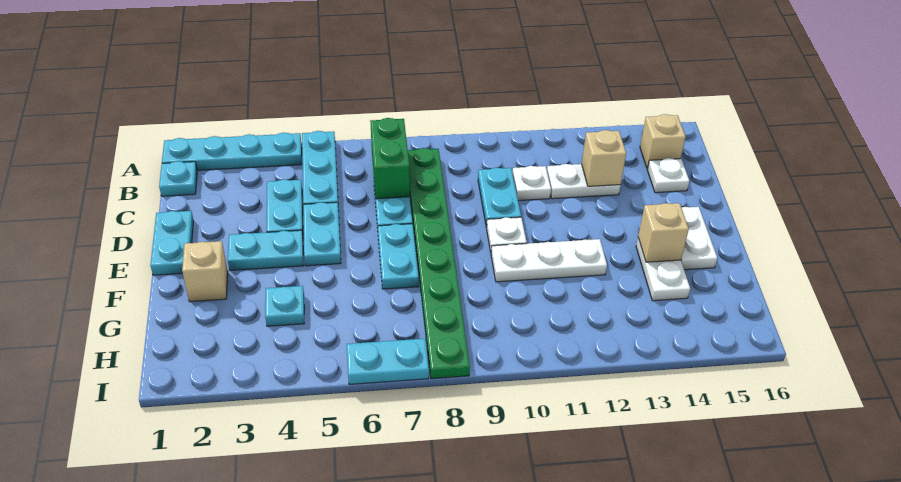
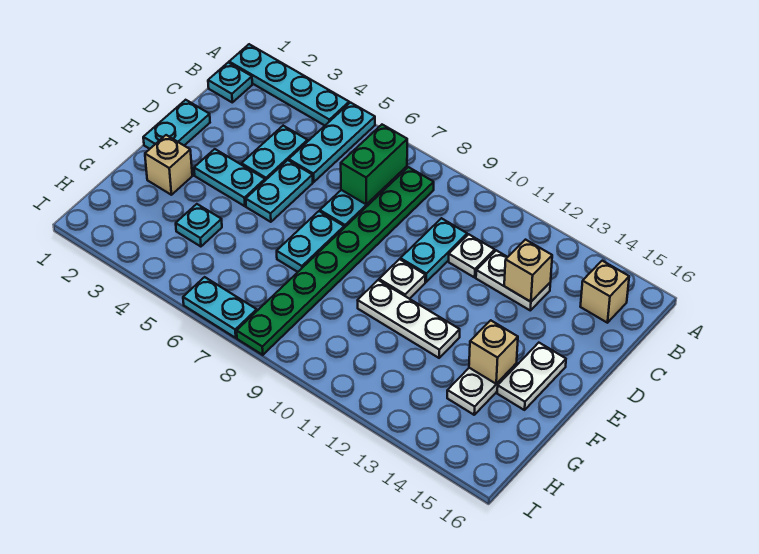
white 1x1 plate [647,158,689,193] -> none

